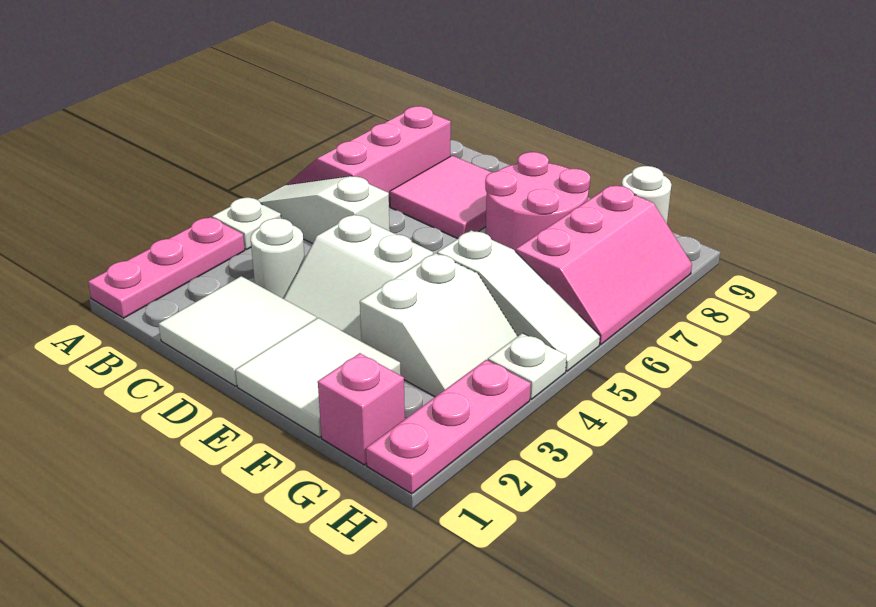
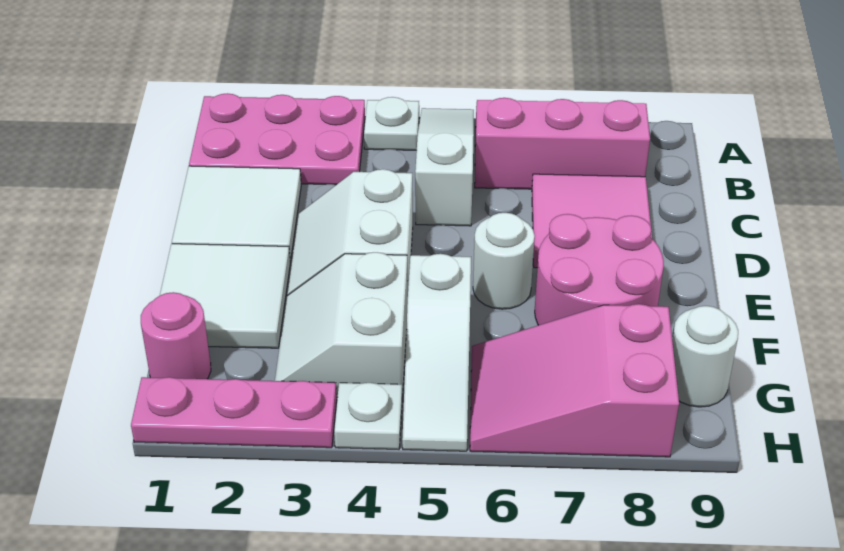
pink 1x3 plate [88,217,245,318] -> pink 2x3 plate [189,93,365,185]
white 1x1 round brick [251,218,305,299] -> white 1x1 round brick moved to [473,213,535,309]
white 2x2 slope [360,253,518,397] -> white 2x2 slope turned to [275,252,408,397]
pink 1x1 brick [318,353,405,465] -> pink 1x1 round brick [141,292,211,379]
pink 2x3 slope [516,186,692,345] -> pink 2x3 slope turned to [470,304,679,457]

